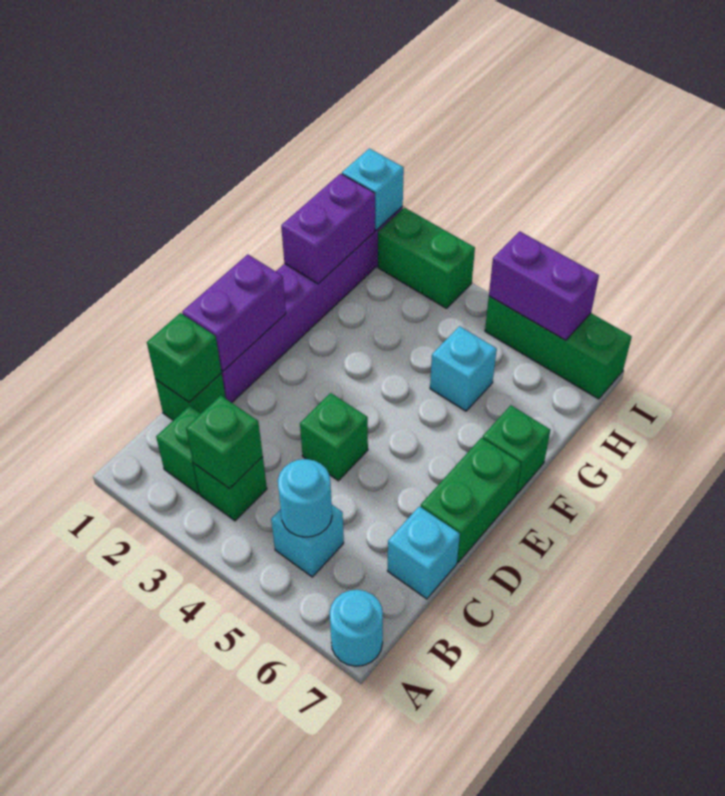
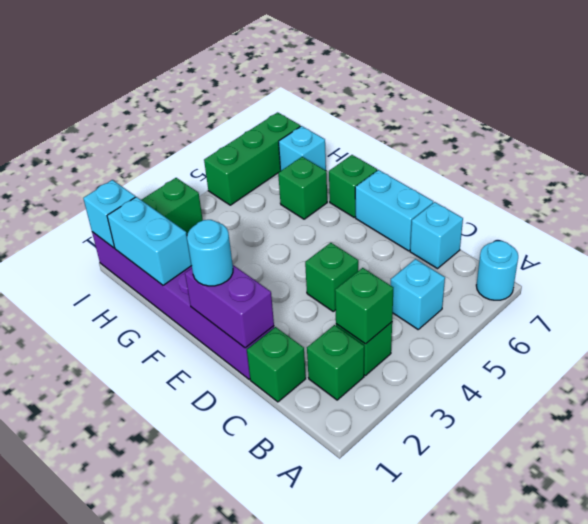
cyan 1x1 round brick [278,459,332,537] -> cyan 1x1 round brick moved to [187,220,233,286]
green 1x1 brick [147,313,222,402] -> green 1x1 brick moved to [278,157,327,219]
green 1x2 brick [421,438,521,562] -> cyan 1x2 brick [355,170,433,251]
purple 1x2 brick [281,174,375,284] -> cyan 1x2 brick [107,197,192,285]
cyan 1x1 brick [430,326,497,411] -> cyan 1x1 brick moved to [279,126,326,171]
purple 1x2 brick [489,231,599,340] -> none

